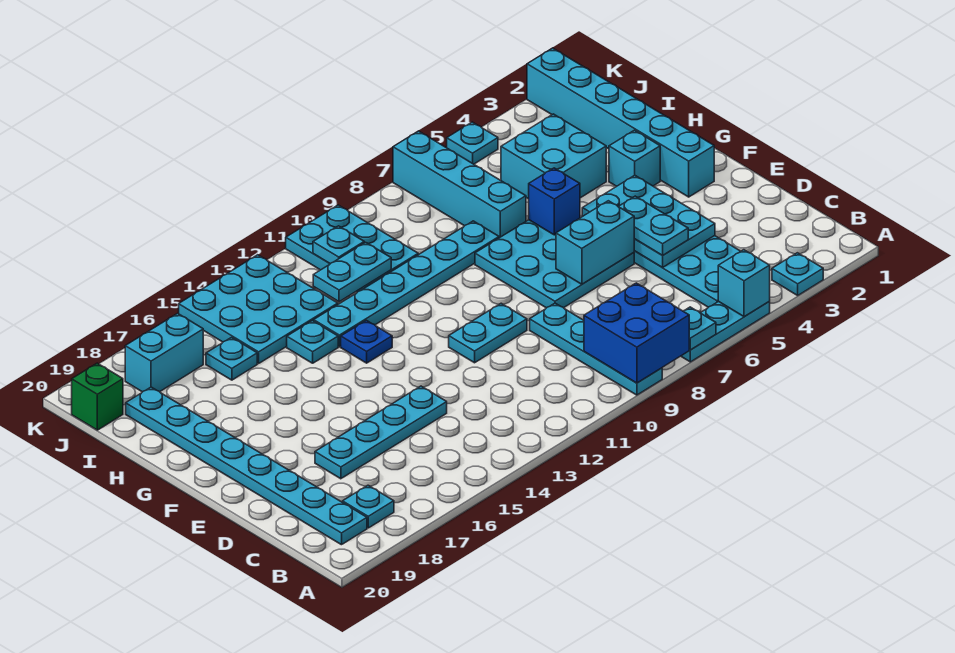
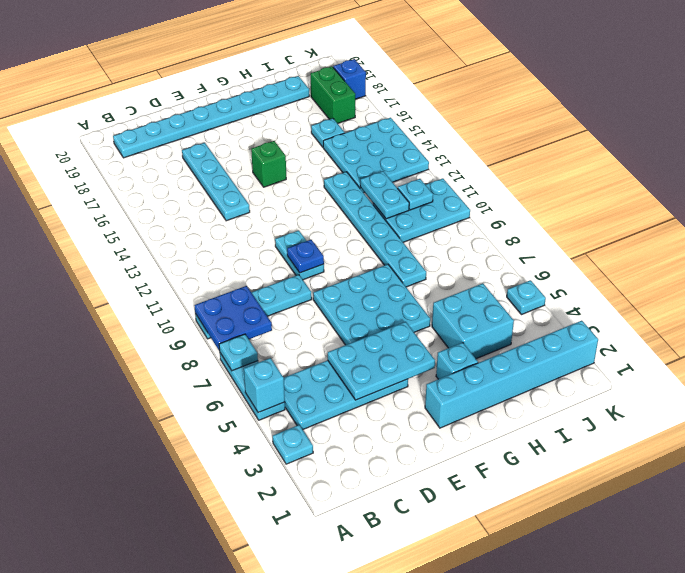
blue 2x2 brick [584,283,689,383] -> blue 2x2 plate [194,286,272,351]
cyan 1x1 plate [342,485,394,528] -> none
cyan 1x2 plate [619,196,688,255] -> none
cyan 1x2 brick [556,201,634,284] -> none
blue 1x1 brick [529,168,580,235] -> blue 1x1 brick moved to [333,59,366,99]
blue 1x1 plate [341,320,392,363] -> blue 1x1 plate moved to [287,240,324,273]
cyan 1x4 brick [393,131,526,238] -> none
cyan 1x1 plate [287,321,338,363] -> none
cyan 1x2 brick [125,313,203,392] -> green 1x2 brick [311,66,355,123]
green 1x1 brick [72,363,123,430] -> green 1x1 brick moved to [251,141,286,187]

